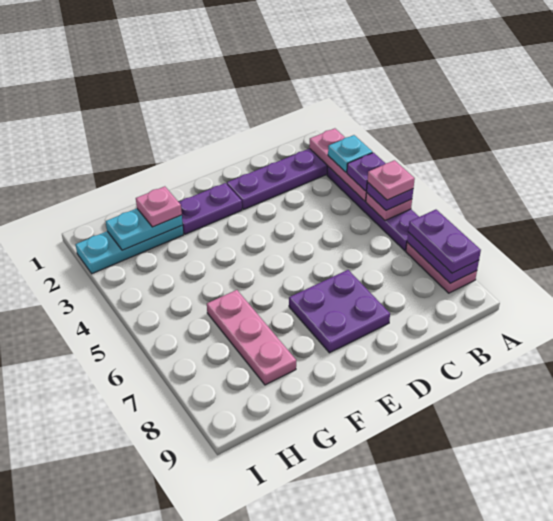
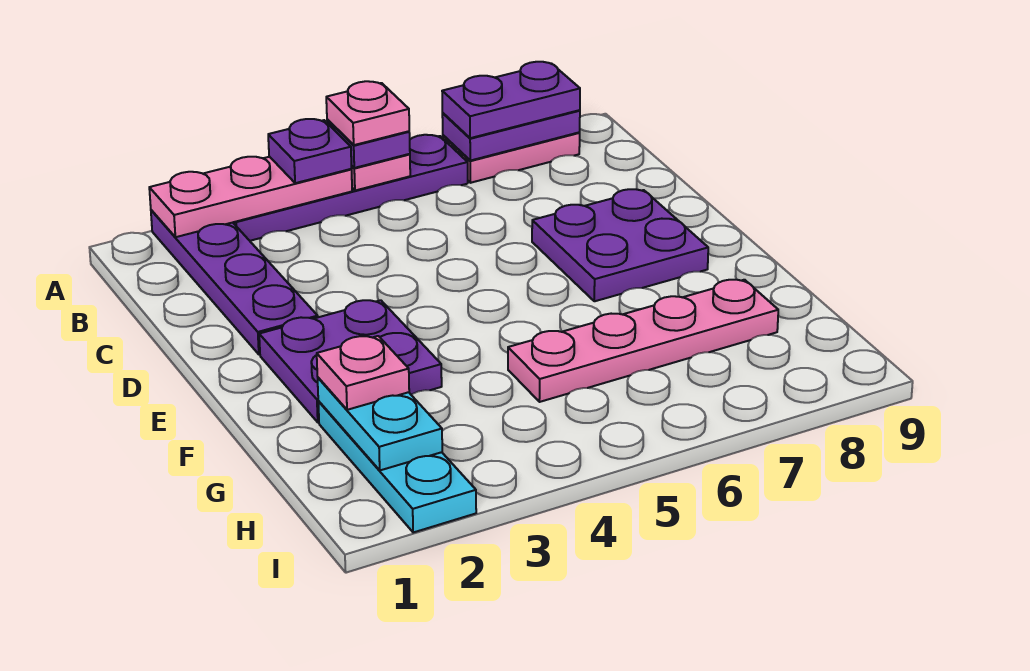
cyan 1x1 plate [328,135,373,172] -> none
purple 1x2 plate [179,183,242,234] -> purple 2x2 plate [259,300,442,422]
pink 1x3 plate [207,290,296,385] -> pink 1x4 plate [508,280,778,402]

